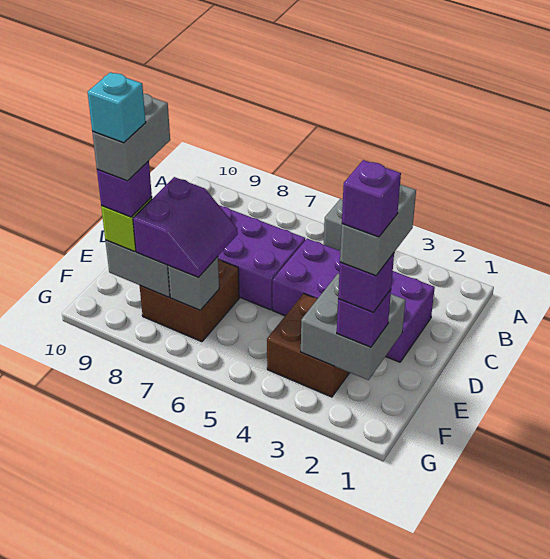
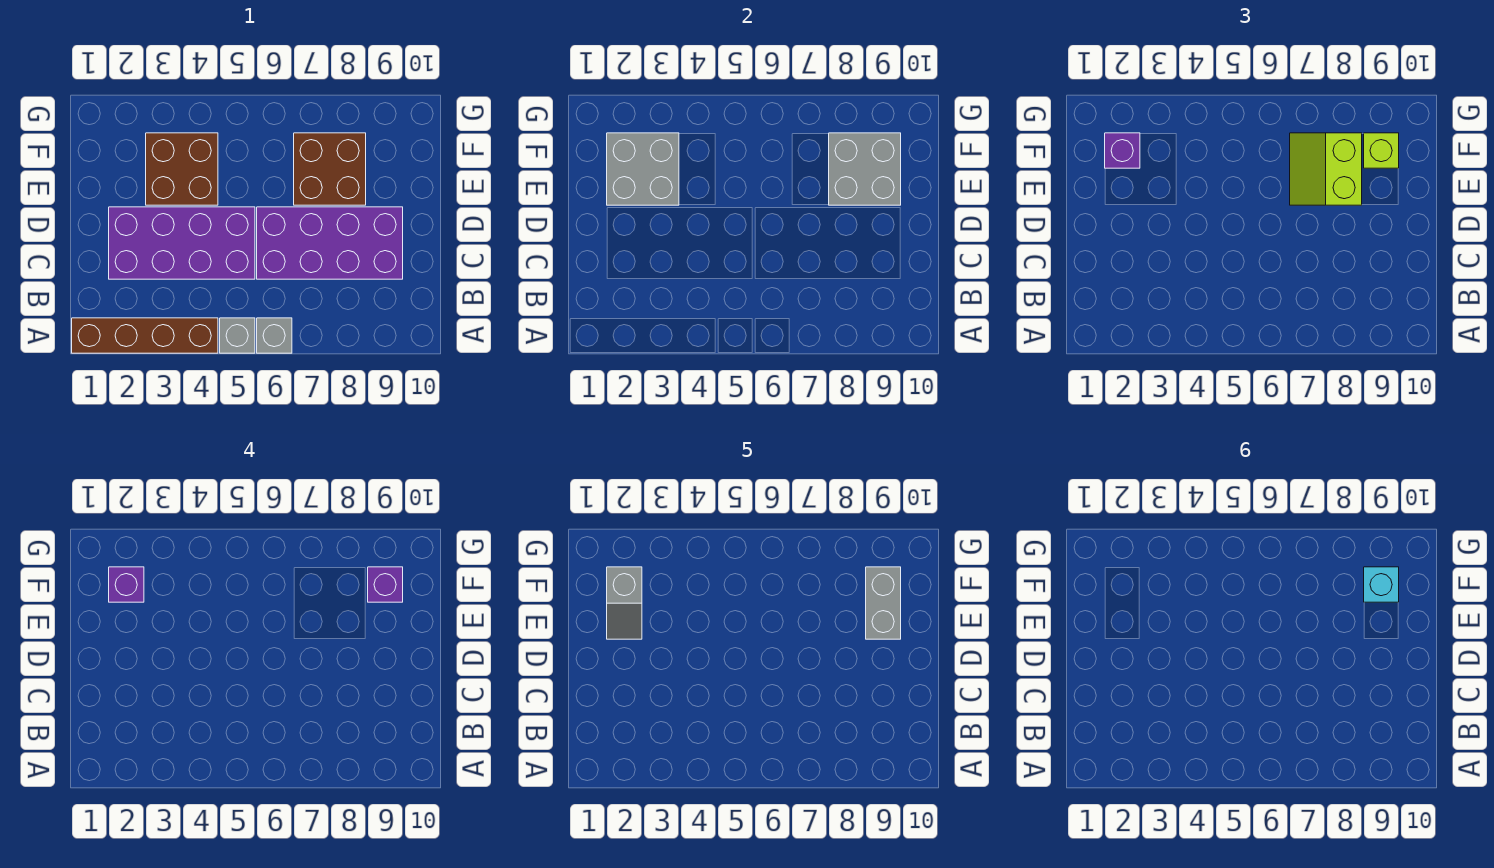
none -> brown 1x4 brick [72,318,218,353]
grey 1x2 brick [340,184,416,276] -> grey 1x2 slope [607,567,642,639]
purple 2x2 slope [133,177,238,278] -> lime 2x2 slope [1290,133,1362,205]
purple 1x1 brick [342,160,401,237] -> none
grey 1x1 brick [168,257,219,310] -> grey 1x1 brick moved to [257,318,292,353]

